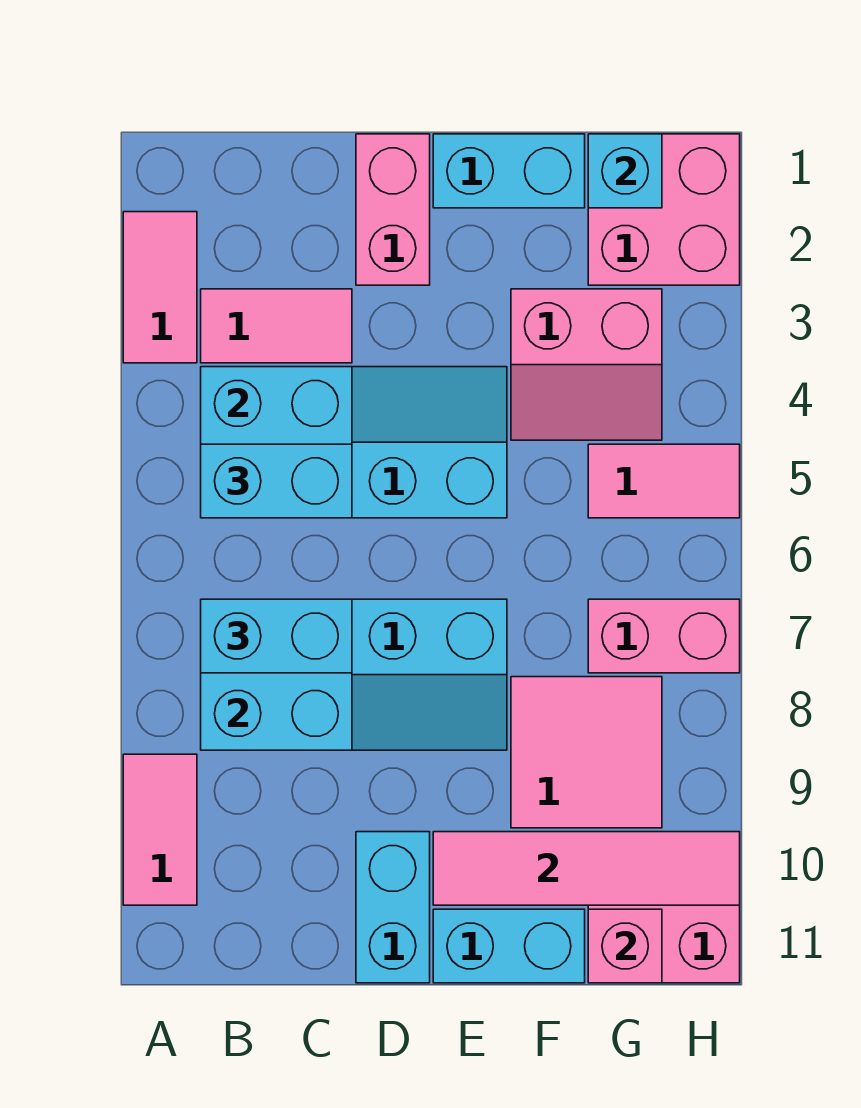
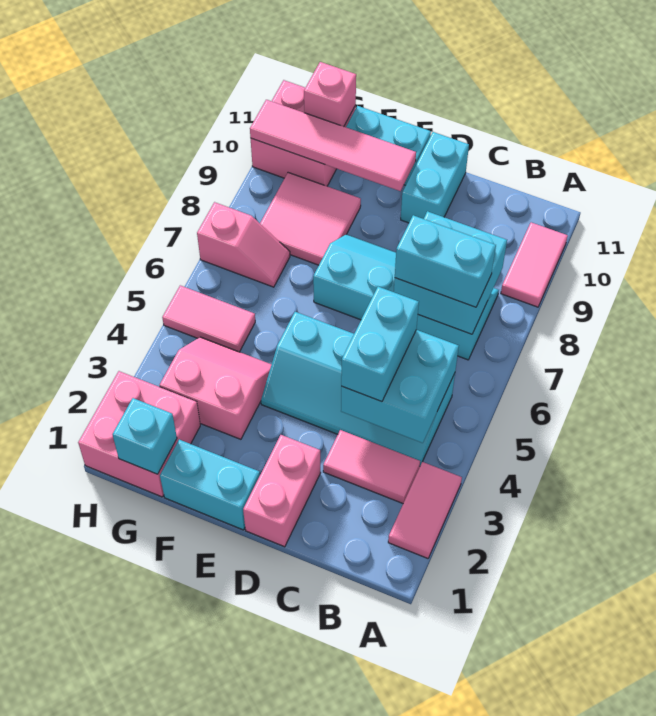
cyan 1x2 brick [201,444,352,518] -> cyan 1x2 brick turned to [341,287,419,402]
pink 1x2 brick [588,599,740,673] -> pink 1x2 slope [197,202,290,287]

